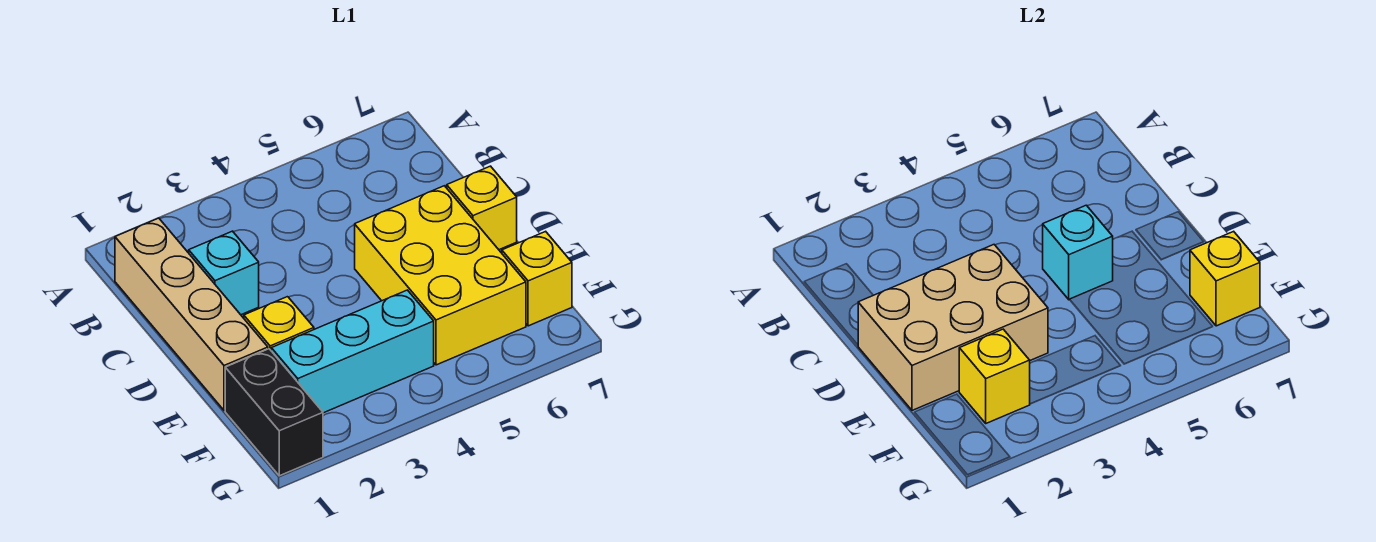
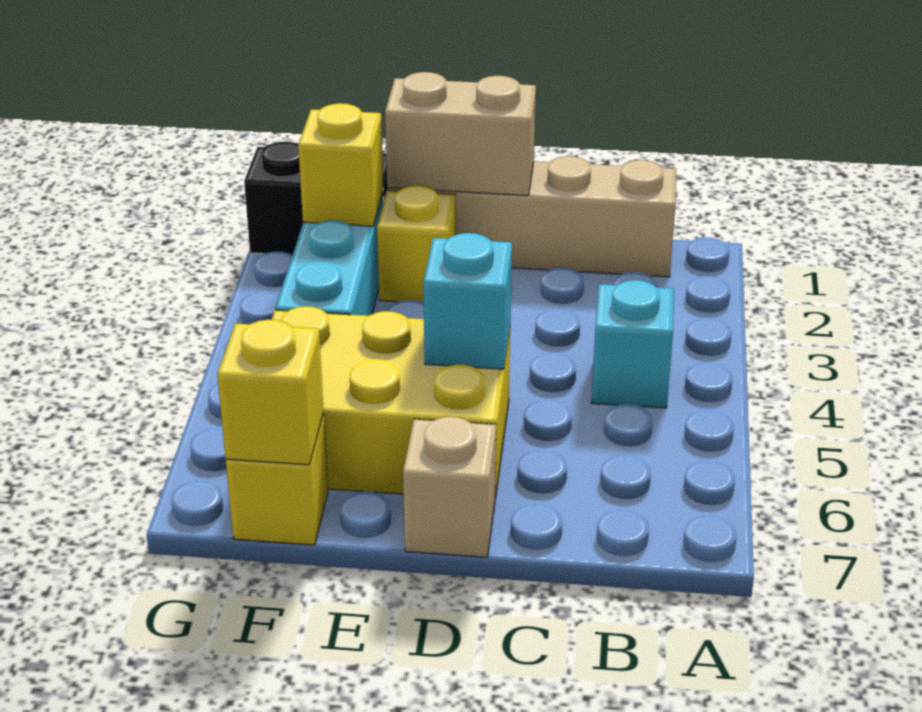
cyan 1x1 brick [189,231,259,315] -> cyan 1x1 brick moved to [592,280,674,408]
tan 2x3 brick [858,245,1048,410] -> tan 1x2 brick [385,72,536,195]
yellow 1x1 brick [447,166,517,250] -> tan 1x1 brick [403,417,496,557]

